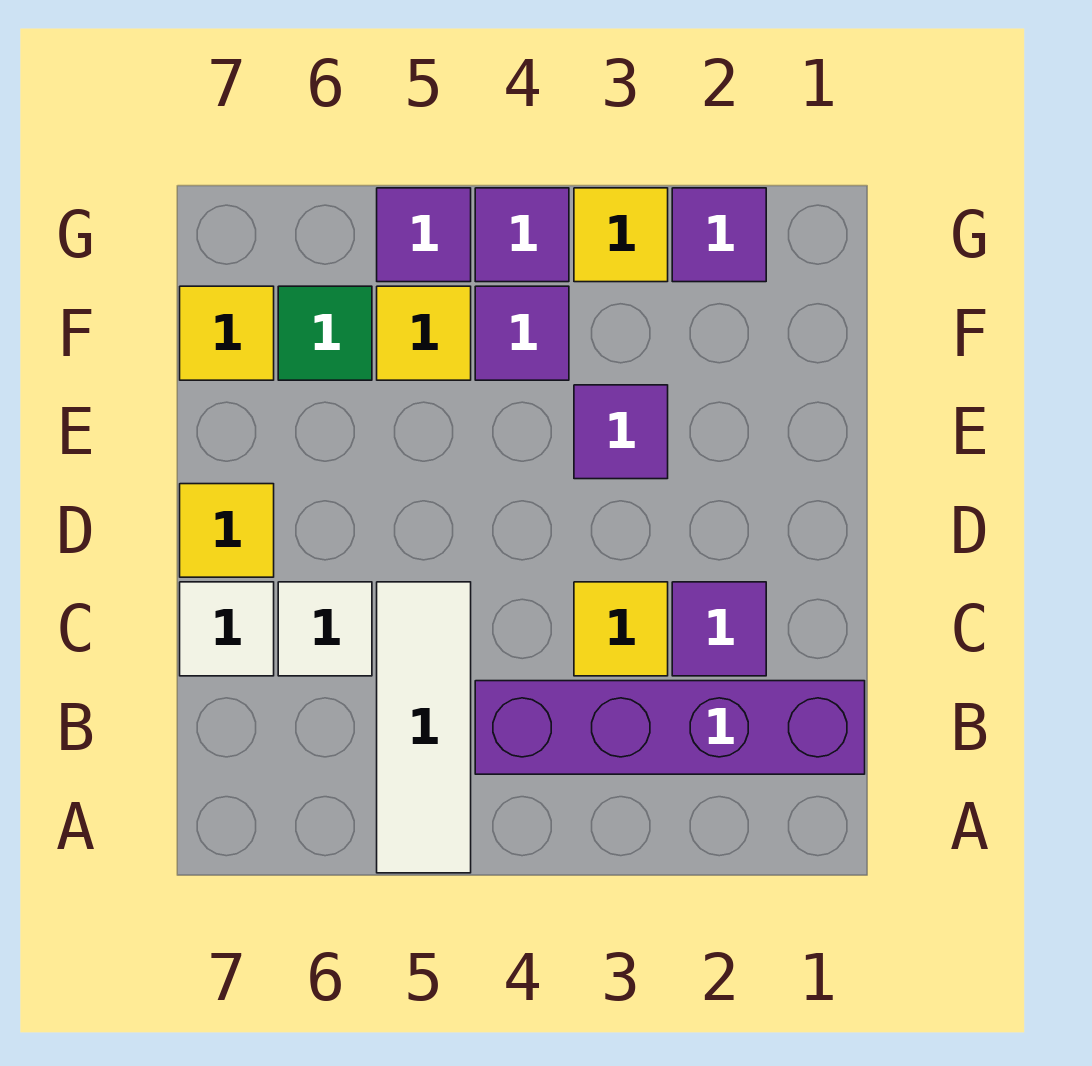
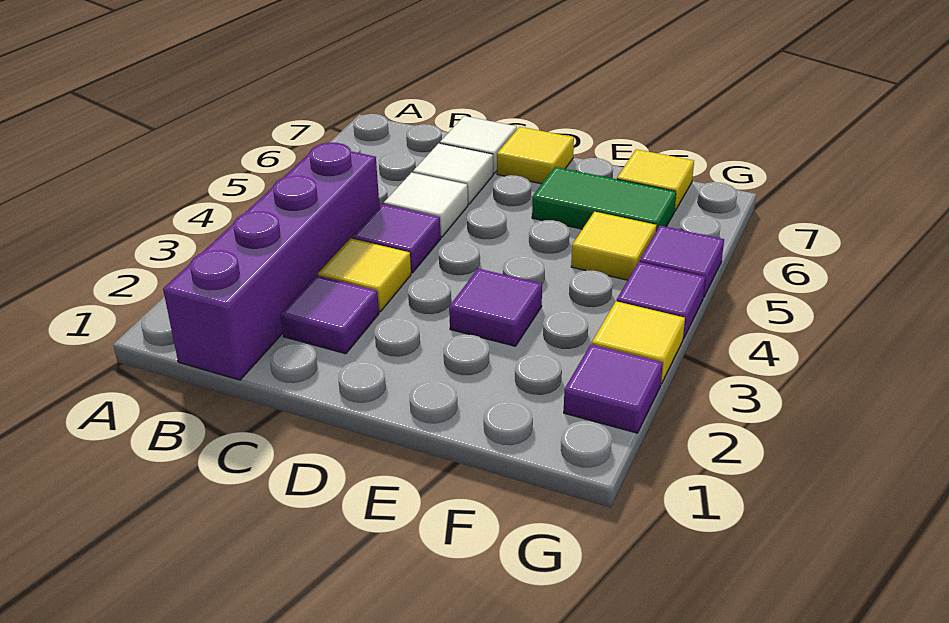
white 1x3 tile [377,582,471,873] -> white 1x1 tile [384,173,468,237]
purple 1x1 tile [475,286,569,380] -> purple 1x1 tile moved to [352,204,441,273]
green 1x1 tile [278,286,372,380] -> green 1x2 tile [532,167,676,231]

